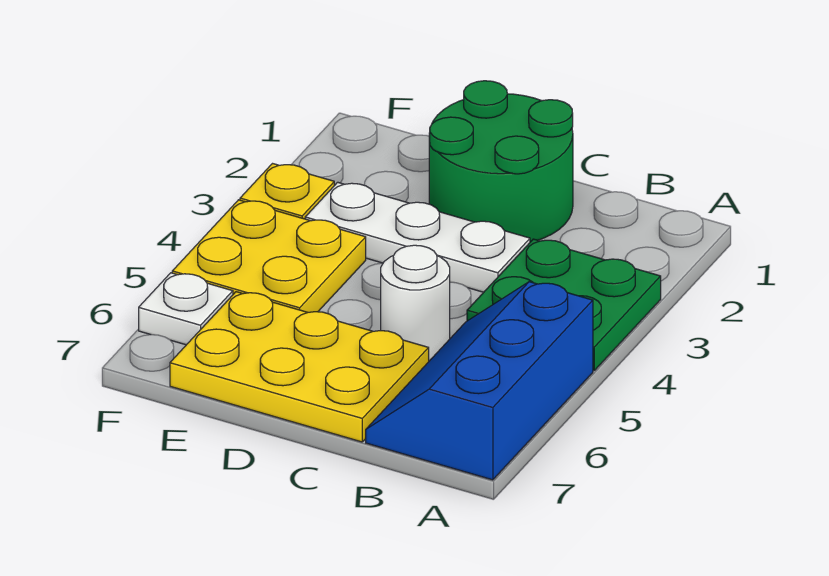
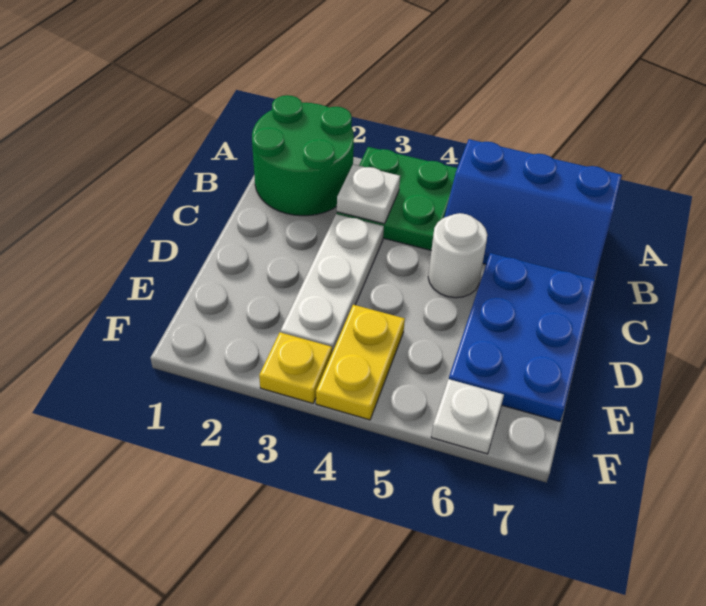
none -> white 1x1 plate [337,164,400,224]
green 2x2 round brick [429,81,573,242] -> green 2x2 round brick moved to [252,95,354,216]
yellow 2x3 plate [170,292,429,442] -> blue 2x3 plate [449,253,595,421]
yellow 2x2 plate [172,200,366,312] -> yellow 1x2 plate [316,305,405,420]

